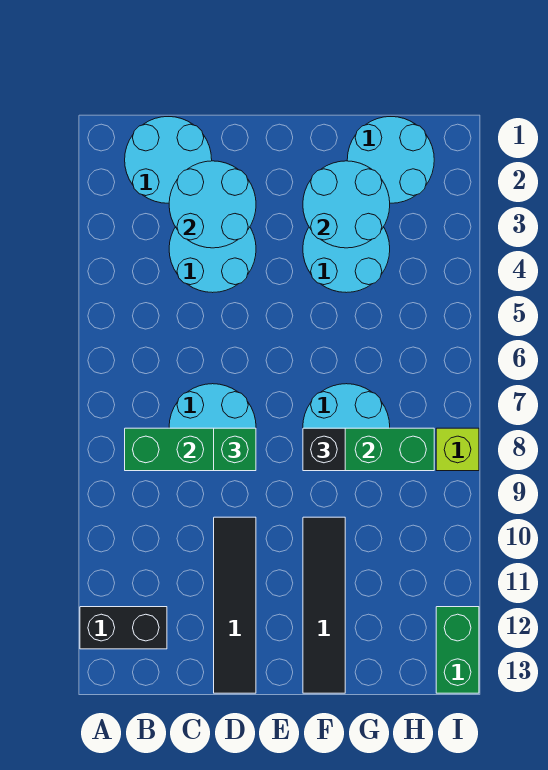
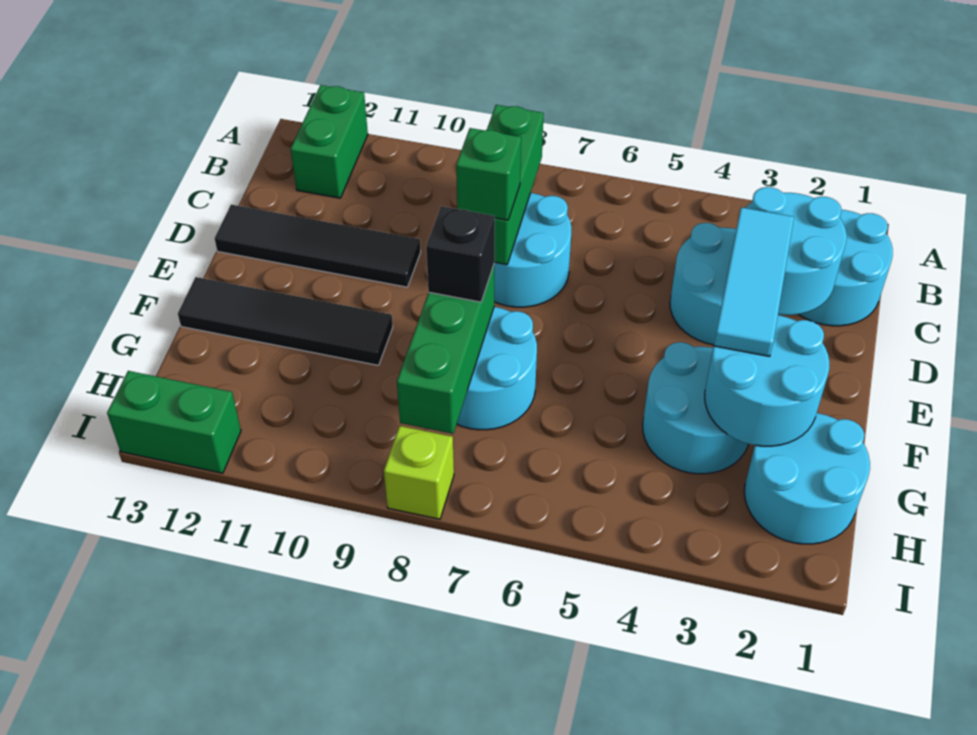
black 1x2 brick [80,607,167,649] -> green 1x2 brick [291,85,368,198]
none -> cyan 1x3 tile [714,207,794,356]

